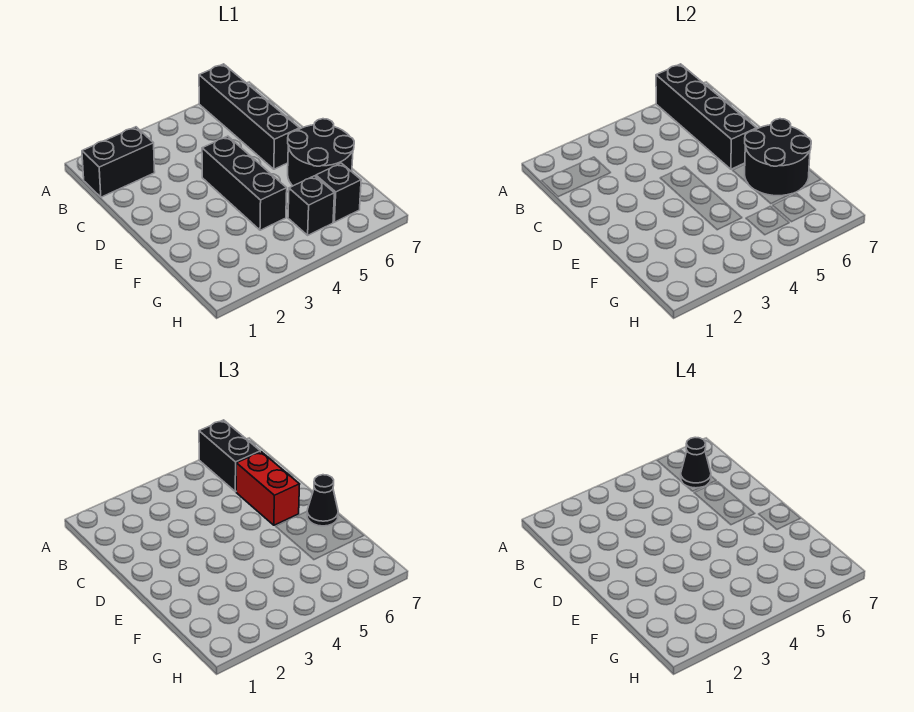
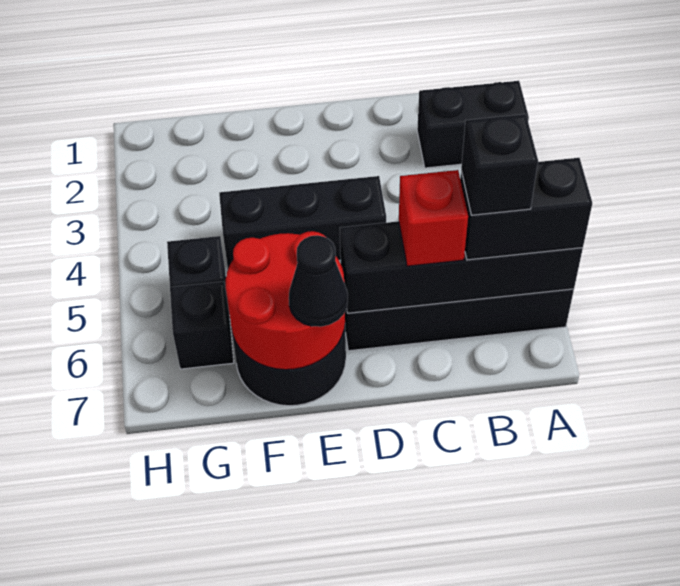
black 1x2 brick [82,127,155,197] -> black 1x2 brick turned to [417,81,529,168]
black 1x1 cone [681,437,711,488] -> black 1x1 brick [461,114,538,215]
red 1x2 brick [236,452,300,525] -> red 1x1 brick [399,170,468,266]
black 2x2 round brick [745,119,811,196] -> red 2x2 round brick [225,231,345,370]

